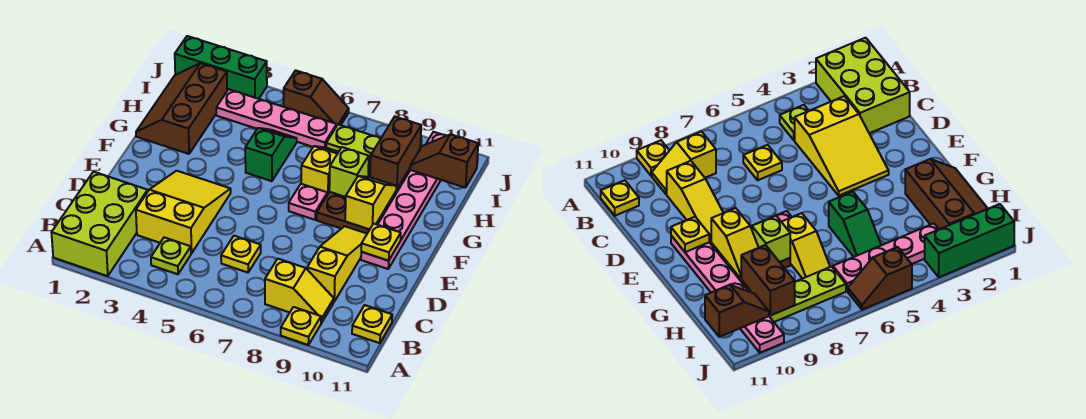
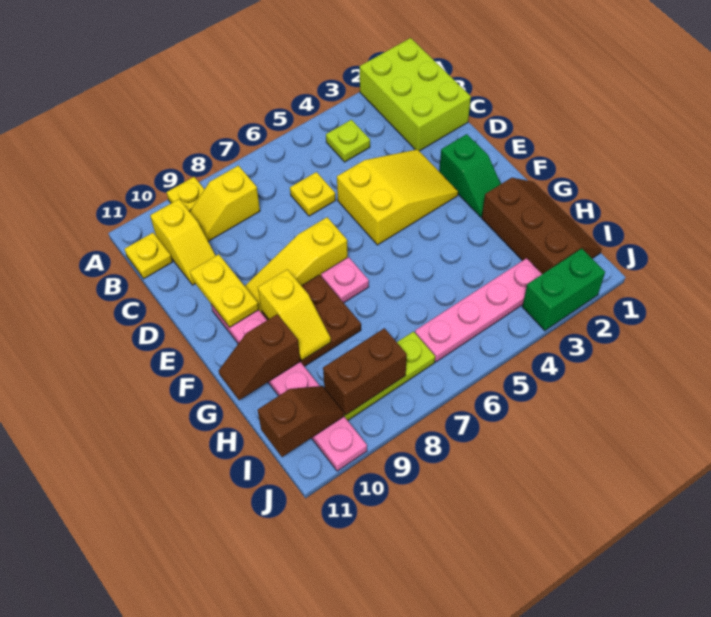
yellow 2x3 slope [136,171,231,253] -> yellow 2x3 slope turned to [337,149,458,245]
yellow 1x3 slope [307,226,367,301] -> yellow 1x3 slope turned to [245,217,348,313]
yellow 1x1 plate [361,224,401,261] -> yellow 1x2 plate [190,254,259,327]
green 1x2 slope [245,128,297,181] -> green 1x2 slope moved to [439,134,501,217]
yellow 1x2 slope [301,146,338,195] -> yellow 1x2 slope moved to [150,199,216,285]
lime 1x1 brick [329,147,369,197] -> none
brown 1x2 brick [370,117,421,189] -> brown 1x2 brick turned to [323,328,407,415]
green 1x3 brick [175,36,267,99] -> green 1x2 brick [522,248,605,331]
brown 1x2 slope [284,70,349,125] -> brown 1x2 slope moved to [219,314,300,400]

